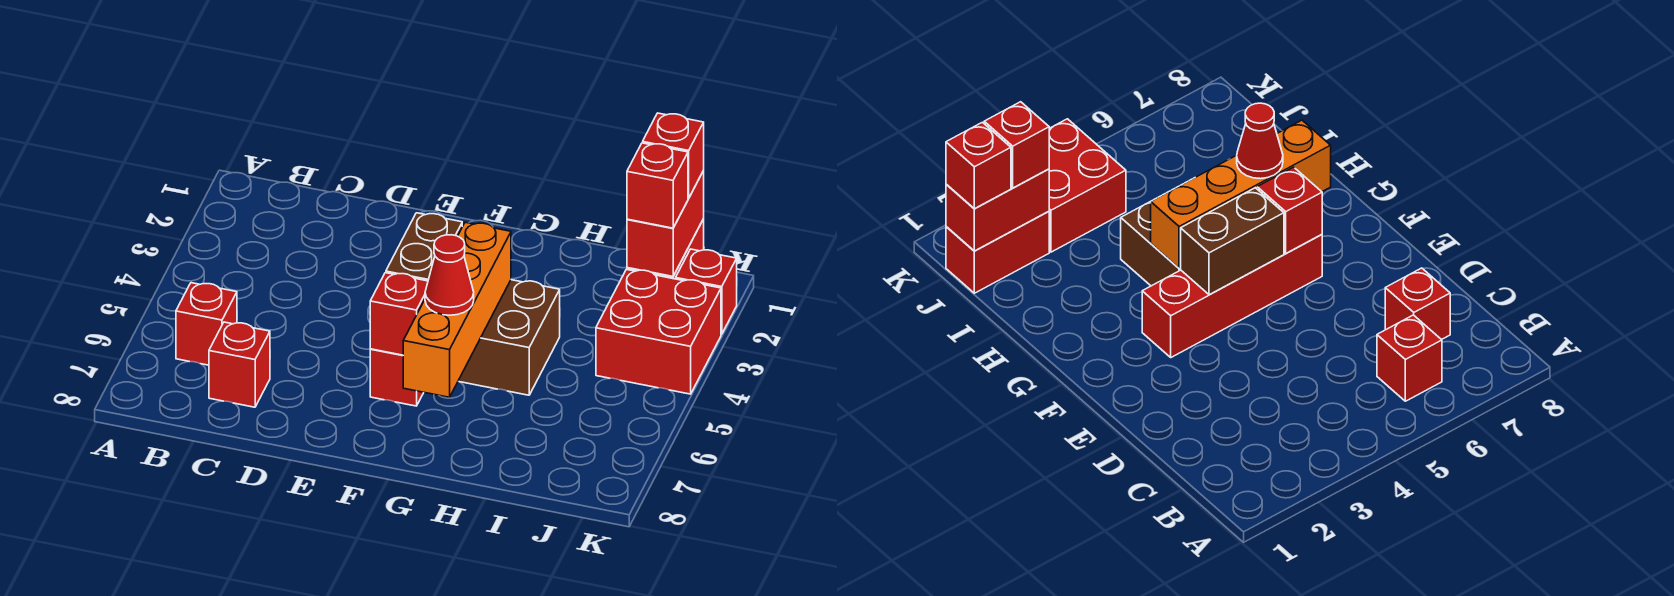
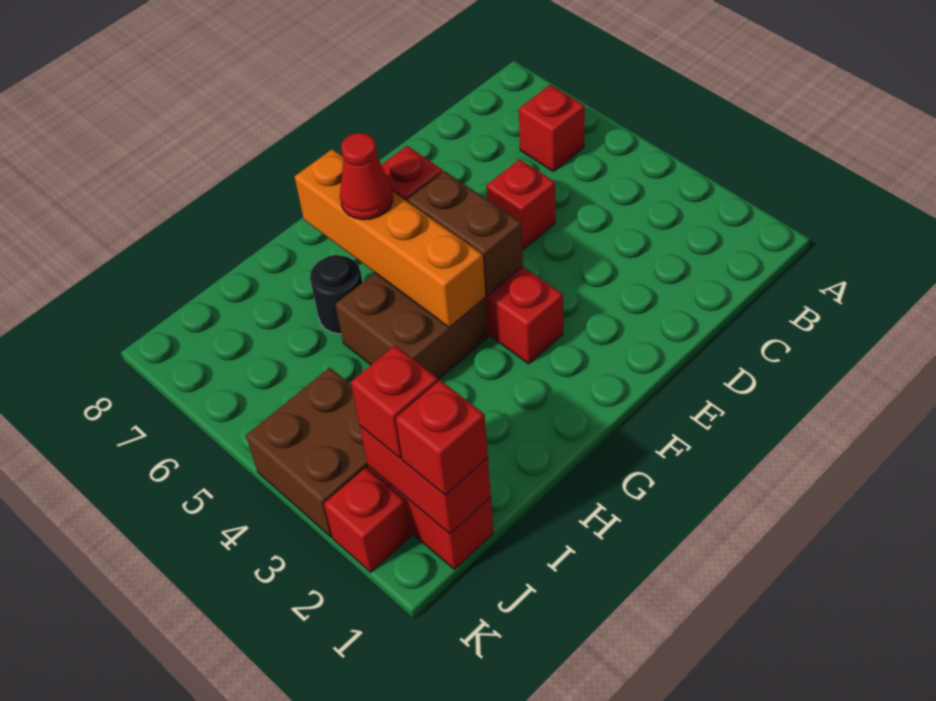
red 1x1 brick [209,322,270,407] -> red 1x1 brick moved to [486,159,555,250]
none -> black 1x1 round brick [310,255,363,334]
red 2x2 brick [596,269,721,394] -> brown 2x2 brick [246,368,368,537]

